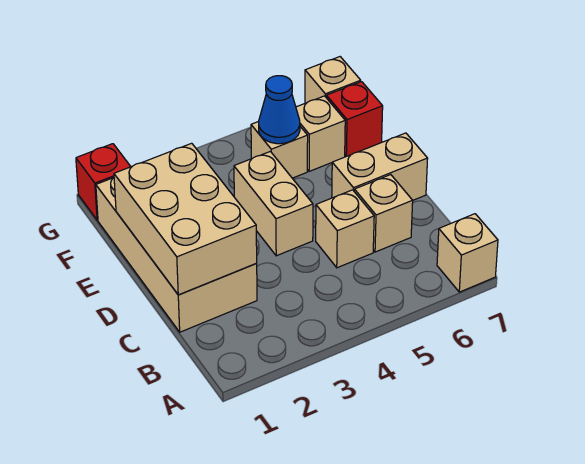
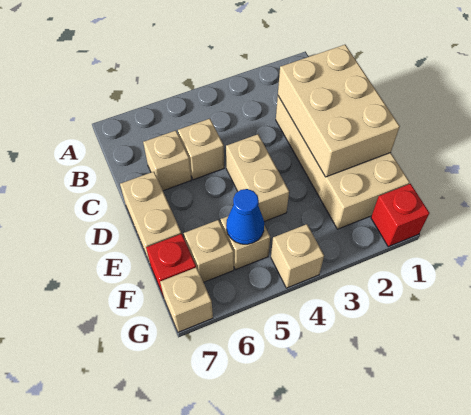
tan 1x1 brick [437,214,498,292] -> tan 1x1 brick moved to [271,224,324,288]
tan 1x2 brick [332,133,428,200] -> tan 1x2 brick turned to [120,172,181,263]

